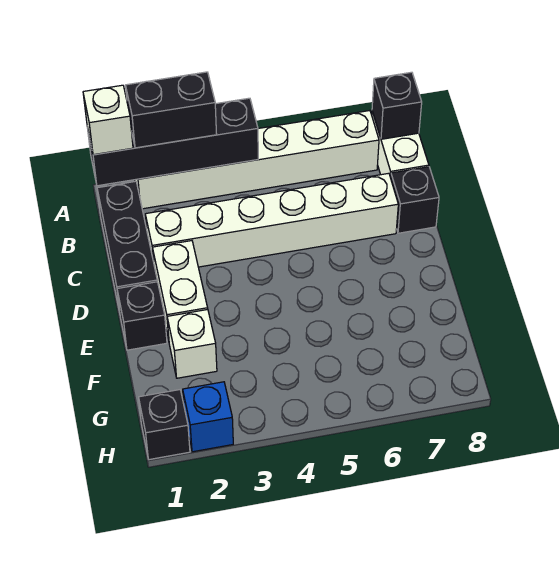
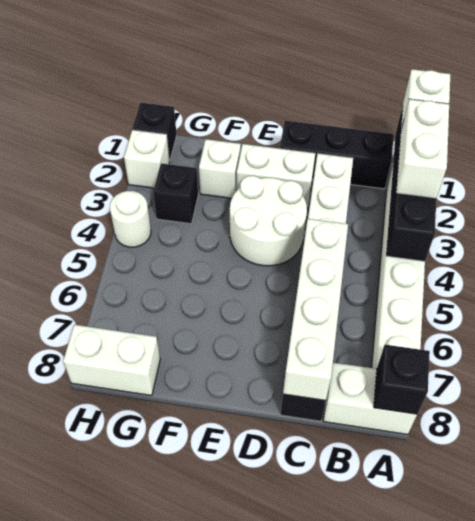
black 1x2 brick [126,72,217,148] -> white 1x2 brick [396,99,449,199]
none -> white 1x4 brick [283,219,348,401]
none -> white 2x2 round brick [230,176,307,266]
black 1x1 brick [117,282,167,350] -> black 1x1 brick moved to [153,163,198,224]
none -> white 1x2 brick [63,325,160,396]
blue 1x1 brick [183,382,233,452] -> white 1x1 brick [124,130,170,188]
none -> white 1x1 round brick [110,191,151,247]

